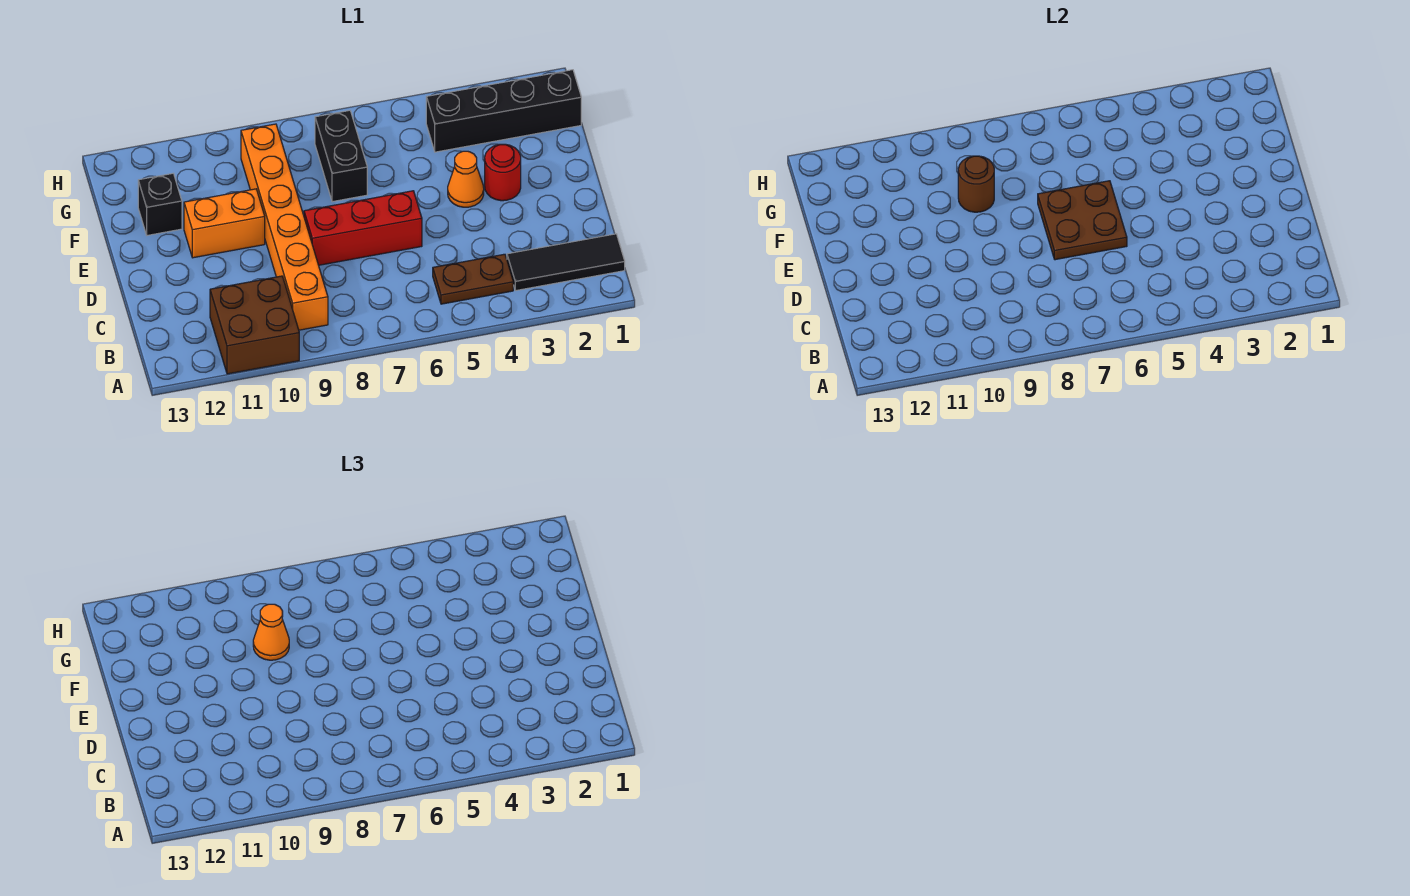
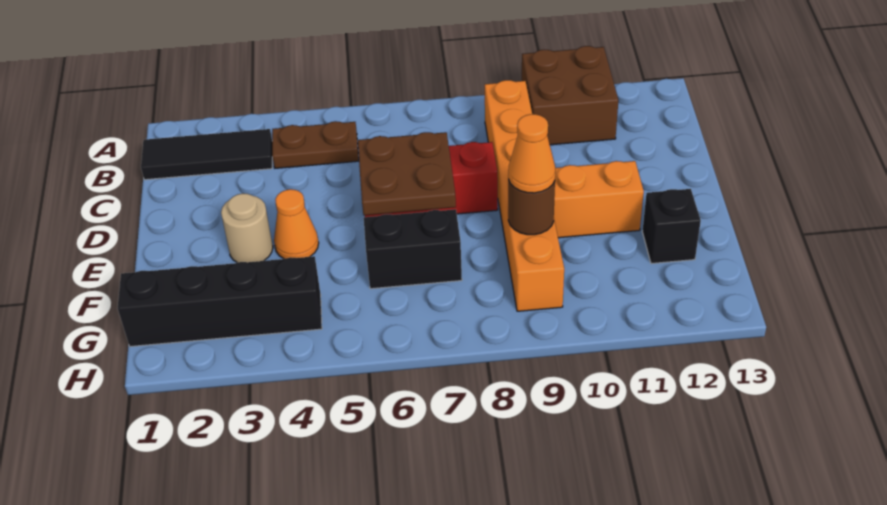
red 1x1 round brick [485,144,521,201] -> tan 1x1 round brick [221,193,273,263]
black 1x2 brick [315,111,367,202] -> black 1x2 brick turned to [364,209,462,289]

